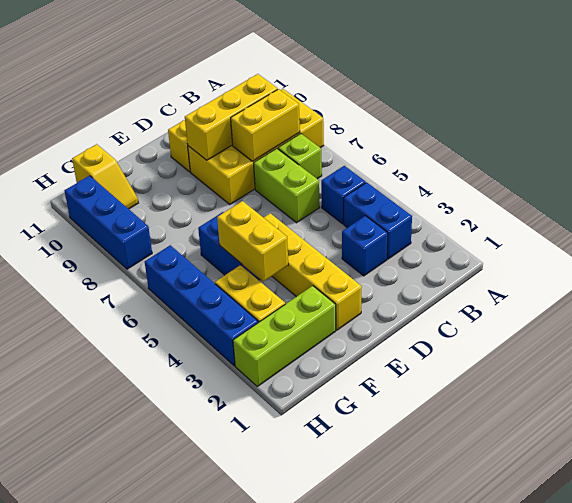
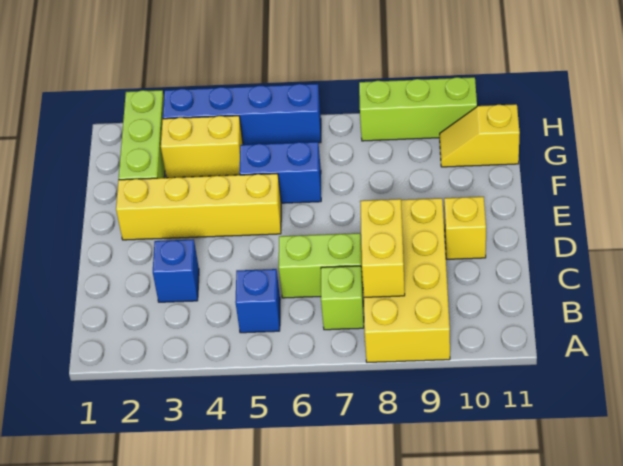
blue 1x2 brick [344,182,412,259] -> none
yellow 1x3 brick [185,74,278,160] -> none
yellow 1x2 brick [217,201,288,282] -> none
blue 1x3 brick [65,176,152,269] -> lime 1x3 brick [359,77,477,141]

